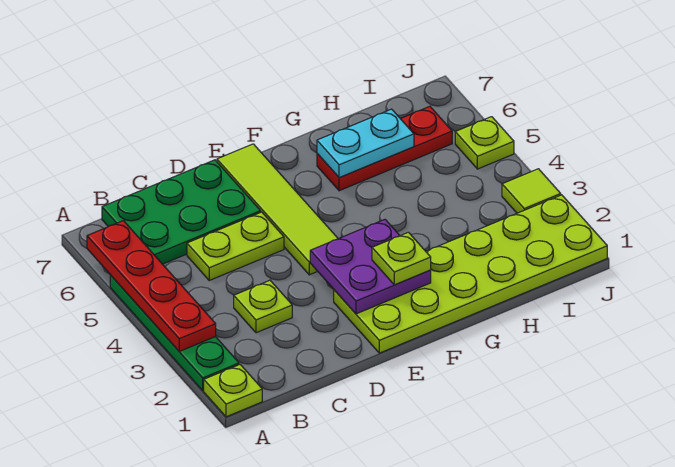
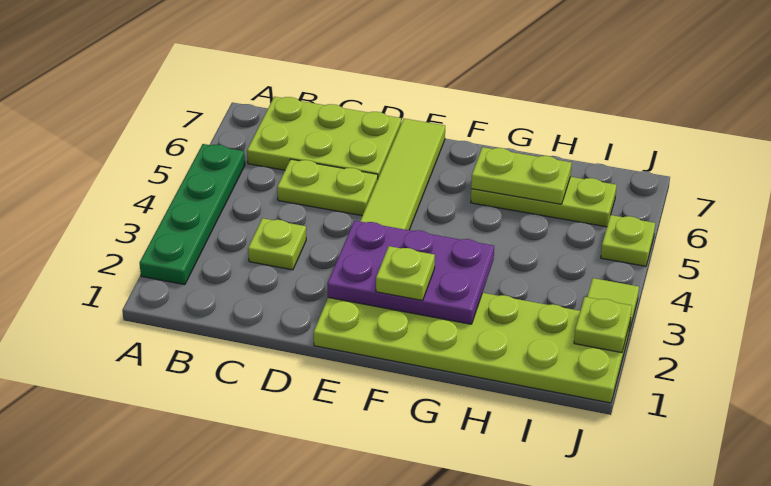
lime 1x1 plate [204,365,262,417] -> lime 1x1 plate moved to [574,297,632,353]
red 1x4 plate [87,221,216,351] -> none
green 2x3 plate [102,160,261,264] -> lime 2x3 plate [247,97,401,177]
purple 2x2 plate [310,220,431,314] -> purple 2x3 plate [327,221,494,324]
red 1x3 plate [317,106,452,191] -> lime 1x3 plate [471,177,617,227]
cyan 1x2 plate [317,109,414,178] -> lime 1x2 plate [471,147,571,204]

